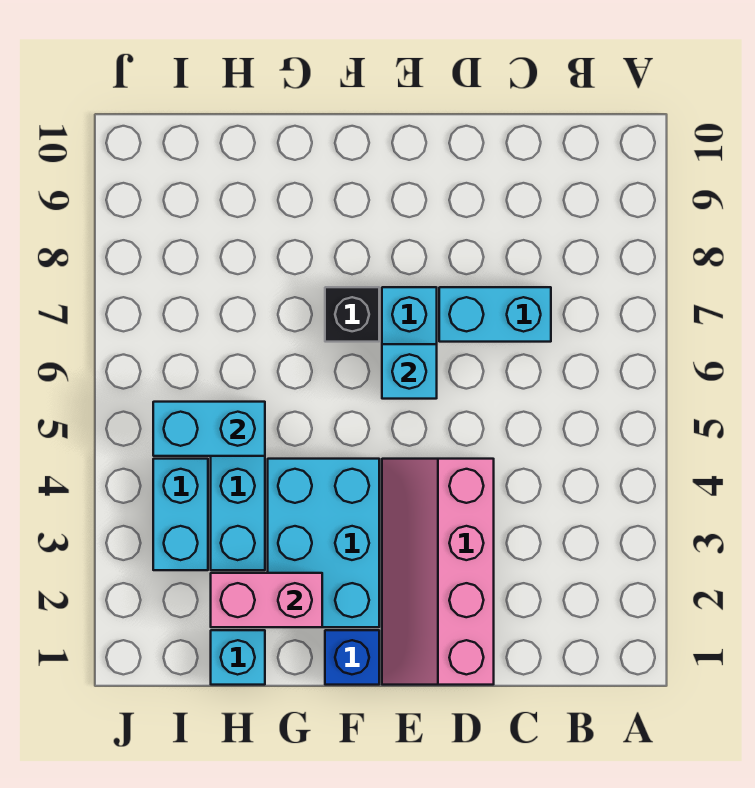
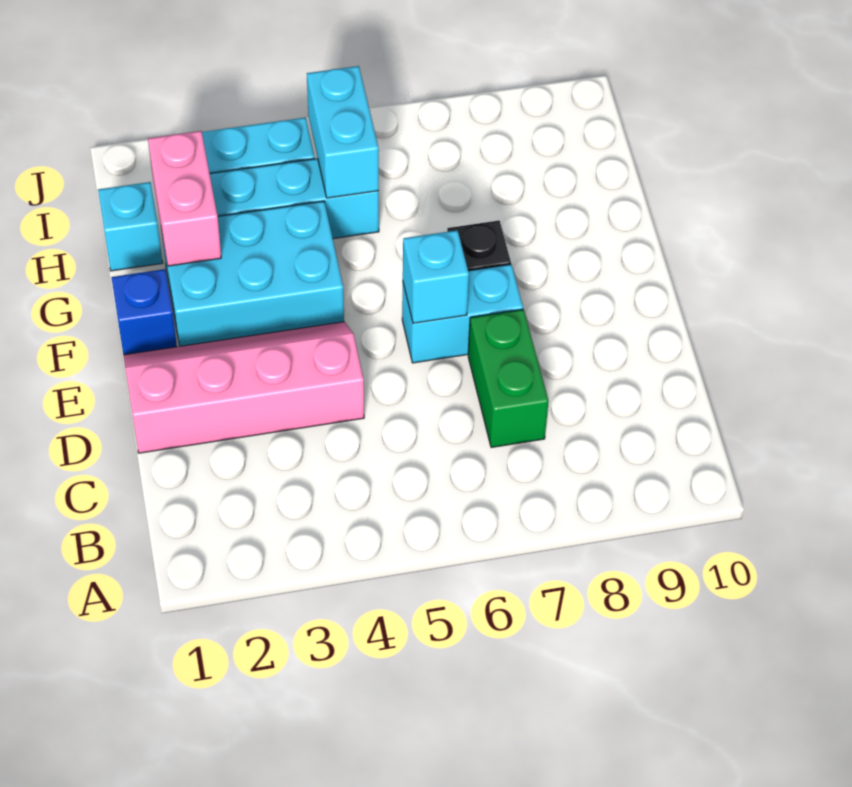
cyan 1x2 brick [439,287,551,342] -> green 1x2 brick [468,309,549,447]

